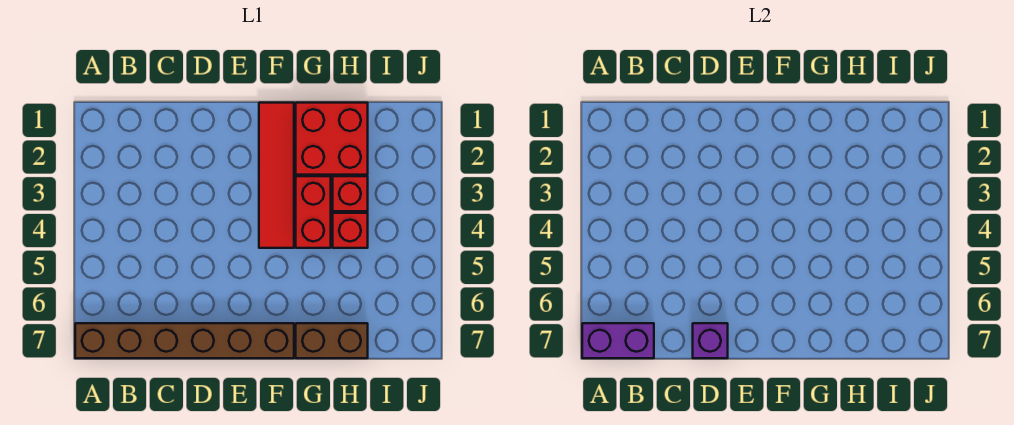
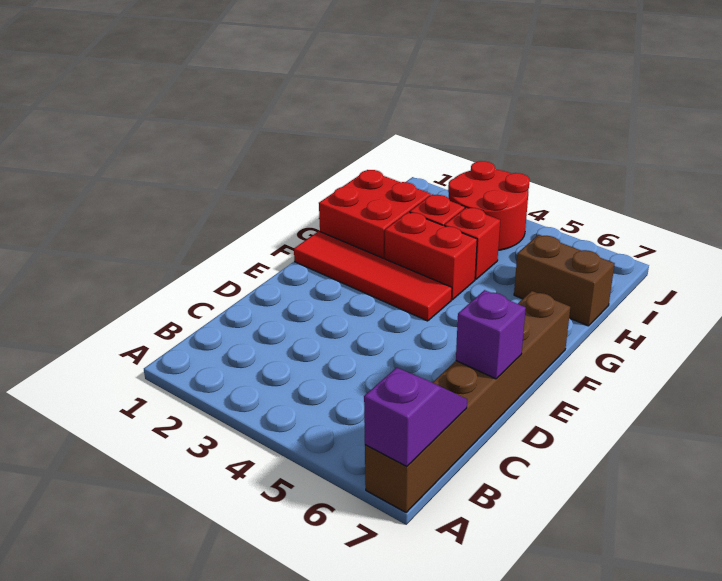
purple 1x2 brick [582,323,654,358] -> purple 1x2 slope [364,368,467,466]
brown 1x2 brick [296,323,368,358] -> brown 1x2 brick turned to [514,235,615,326]
none -> red 2x2 round brick [448,161,530,250]

